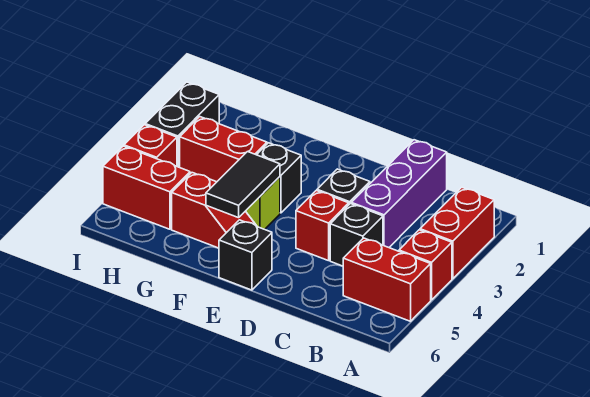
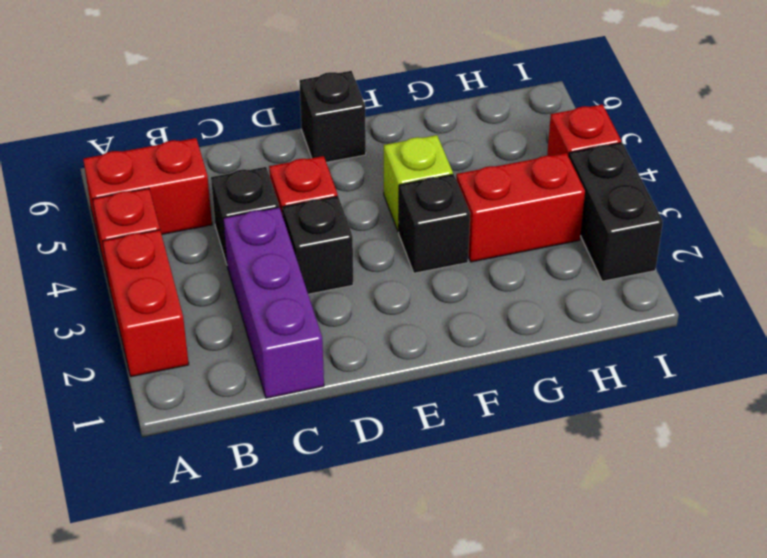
black 1x2 tile [206,152,280,218] -> none
red 1x2 slope [172,173,256,248] -> none
red 1x2 brick [103,146,190,229] -> none

